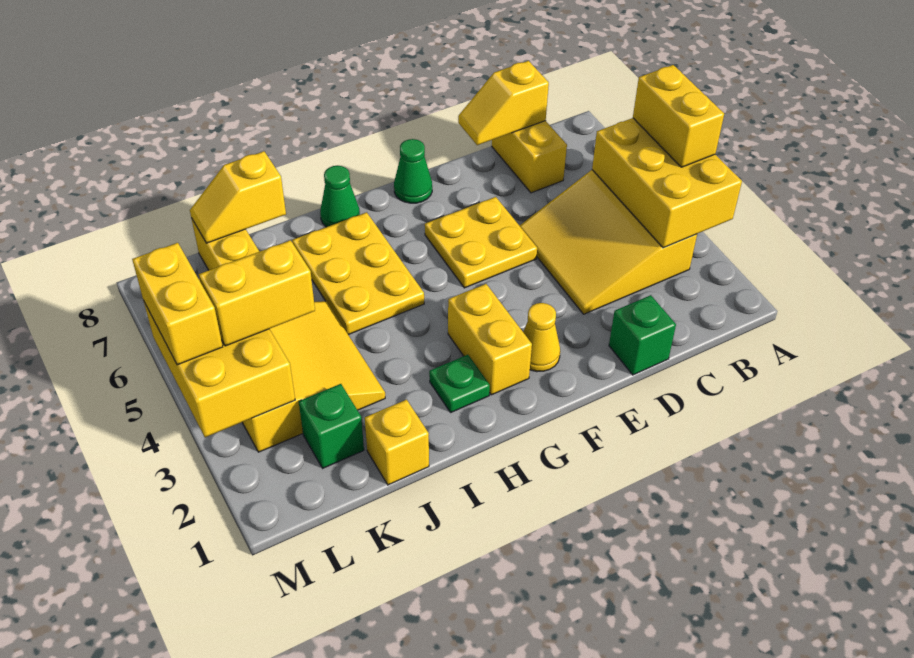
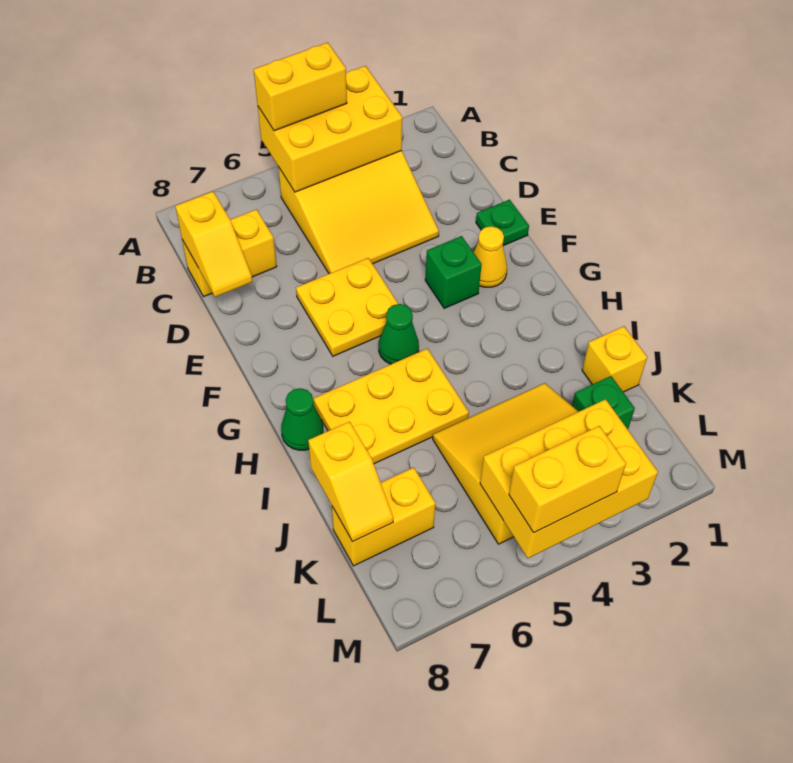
green 1x1 brick [609,295,676,375] -> green 1x1 brick moved to [425,236,482,308]
green 1x1 cone [394,139,432,203] -> green 1x1 cone moved to [379,304,419,364]
yellow 1x2 brick [448,284,532,395] -> none
green 1x1 plate [429,355,490,412] -> green 1x1 plate moved to [476,200,529,246]
yellow 1x2 brick [199,240,315,346] -> none

